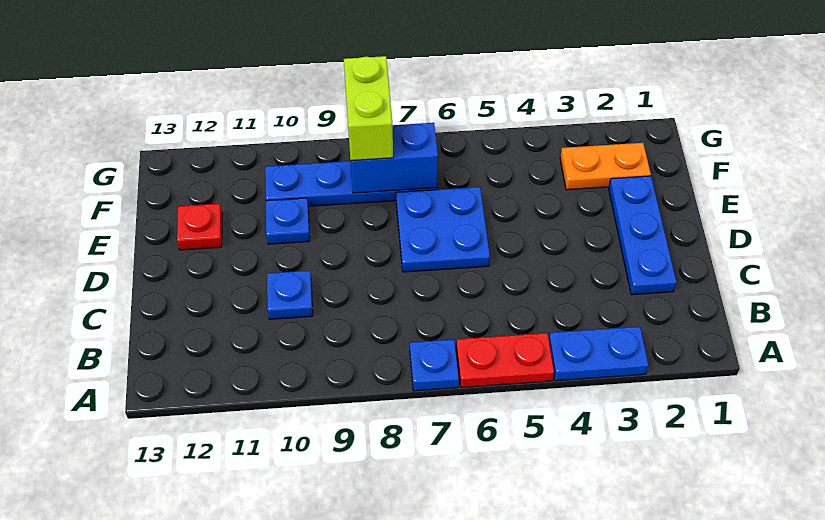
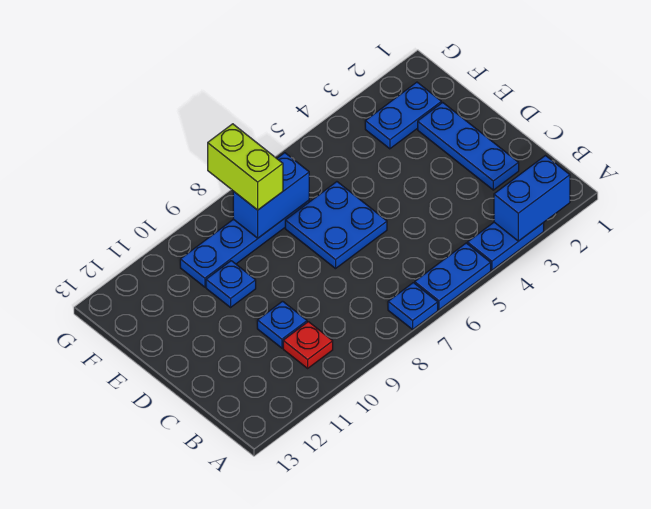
none -> blue 1x2 brick [494,156,570,241]
red 1x2 plate [456,333,554,387] -> blue 1x2 plate [415,243,491,310]
red 1x1 plate [177,204,222,250] -> red 1x1 plate moved to [283,322,333,368]
orange 1x2 plate [560,143,651,190] -> blue 1x2 plate [365,82,441,149]

